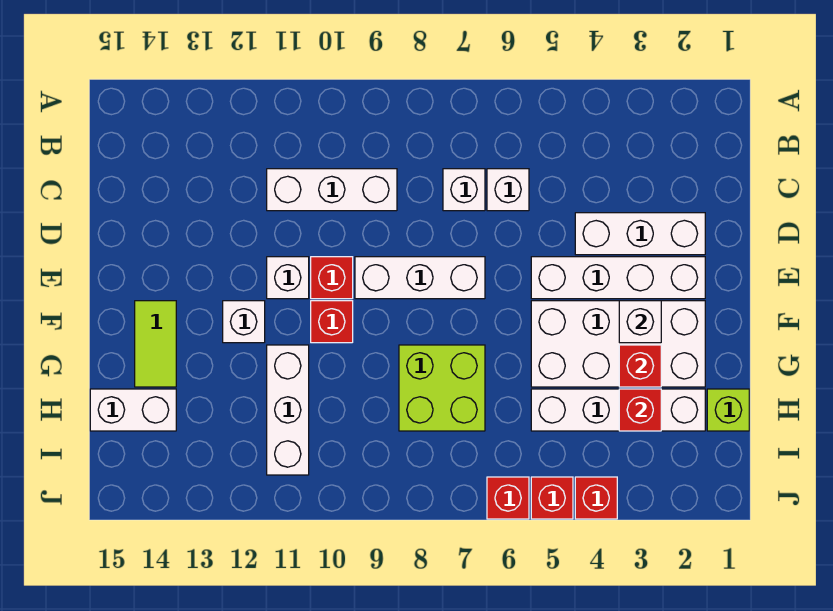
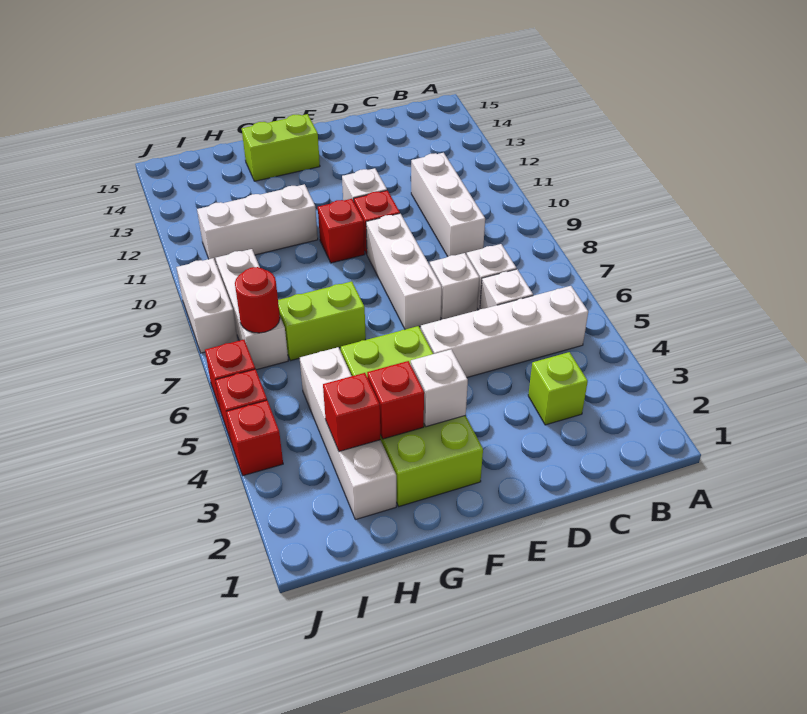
white 1x3 brick [575,213,705,255] -> white 1x3 brick moved to [216,249,288,370]
white 1x4 brick [531,257,705,299] -> white 1x4 brick turned to [421,286,588,377]
white 2x4 brick [531,301,705,387] -> lime 2x4 brick [341,326,483,506]
white 1x1 brick [223,301,265,343] -> white 1x1 brick moved to [430,253,479,319]
lime 1x2 tile [135,301,176,387] -> lime 1x2 brick [242,114,320,181]
lime 2x2 brick [399,345,485,431] -> lime 1x2 brick [278,281,366,361]
lime 1x1 brick [707,389,749,431] -> lime 1x1 brick moved to [528,352,588,425]
white 1x2 brick [90,389,176,431] -> white 1x2 brick moved to [176,258,238,353]
none -> red 1x1 round brick [235,267,280,333]

